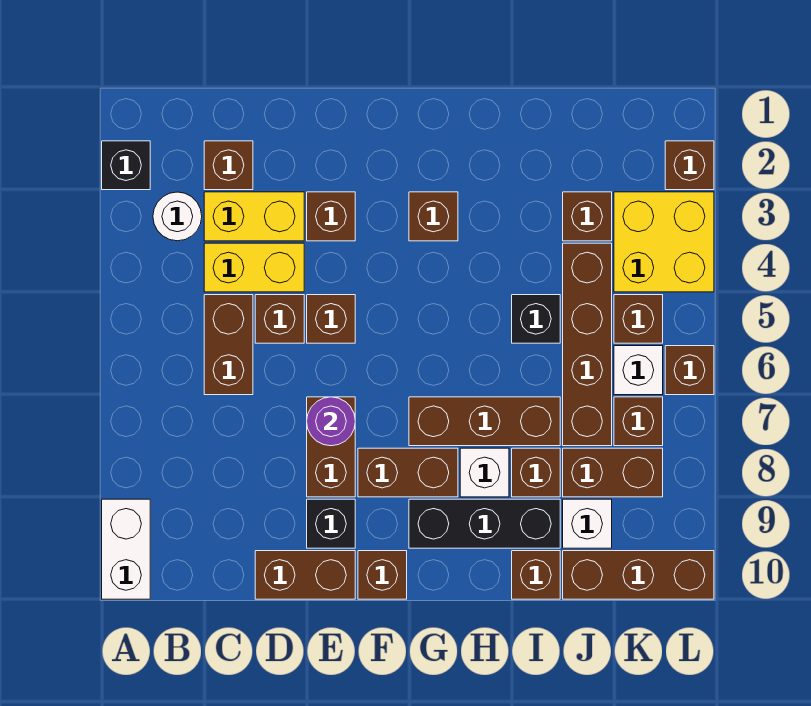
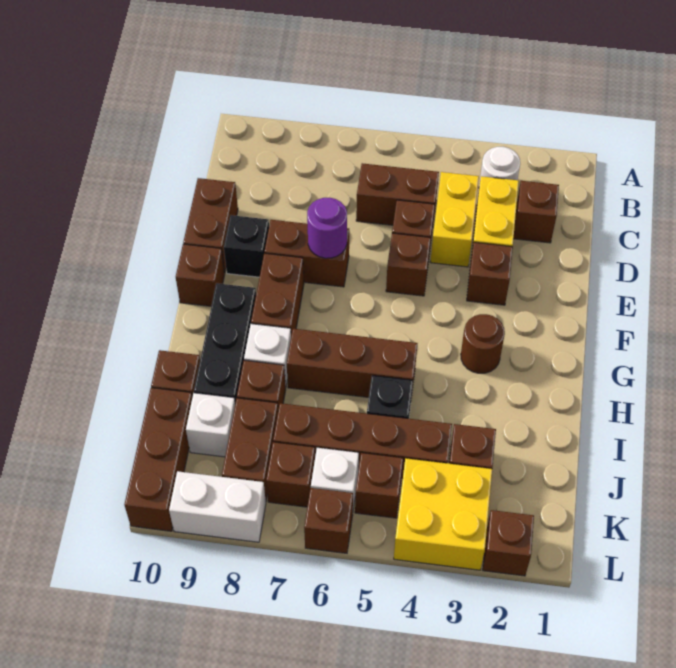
black 1x1 brick [102,141,150,190] -> none
white 1x2 brick [102,499,150,599] -> white 1x2 brick moved to [169,471,266,542]
brown 1x1 brick [409,192,458,241] -> brown 1x1 round brick [461,314,505,373]
brown 1x3 brick [409,397,560,446] -> brown 1x3 brick turned to [287,329,418,398]

